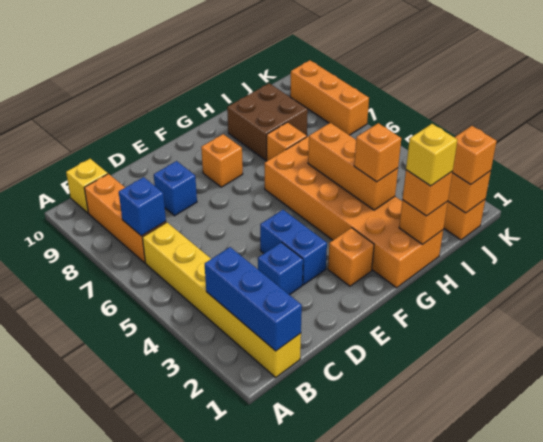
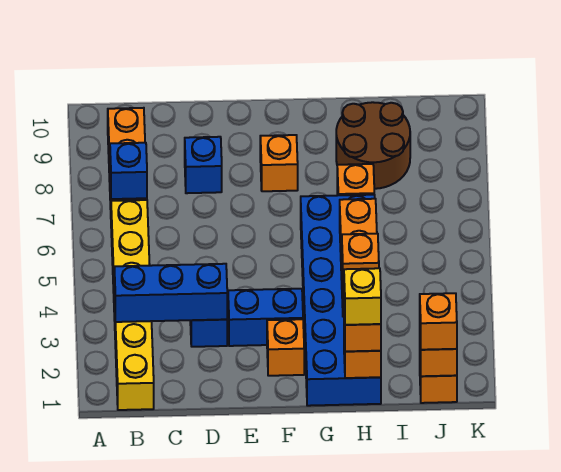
blue 1x3 brick [205,247,302,351] -> blue 1x3 brick turned to [114,264,227,322]
yellow 1x1 brick [66,159,108,213] -> none
blue 1x2 brick [260,210,327,285] -> blue 1x2 brick turned to [228,289,303,346]
orange 2x6 brick [265,137,443,288] -> blue 2x6 brick [301,195,381,406]
brown 2x2 brick [227,83,308,160] -> brown 2x2 round brick [336,102,410,189]
orange 1x3 brick [290,60,369,135] -> none

